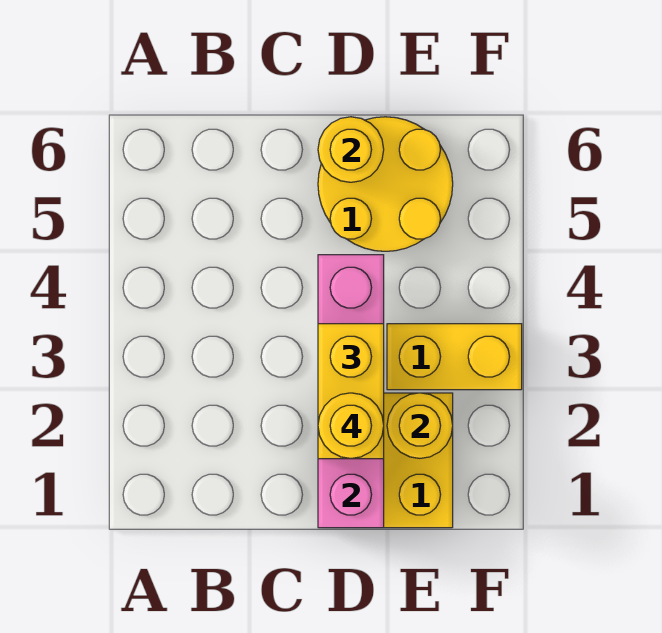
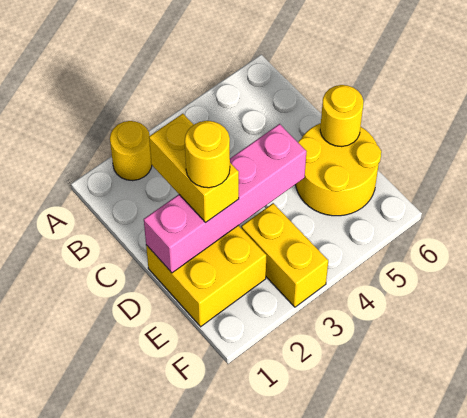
yellow 1x2 brick [318,324,384,459] -> yellow 1x2 brick turned to [149,114,239,222]
yellow 1x1 round brick [387,393,453,458] -> yellow 1x1 round brick moved to [110,121,152,181]

